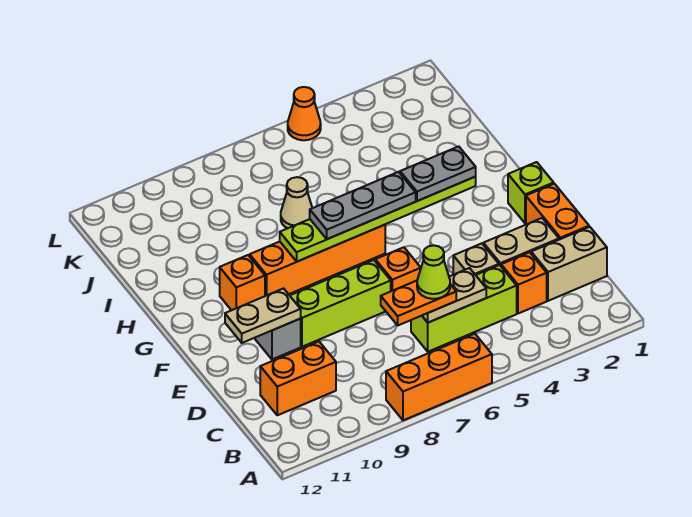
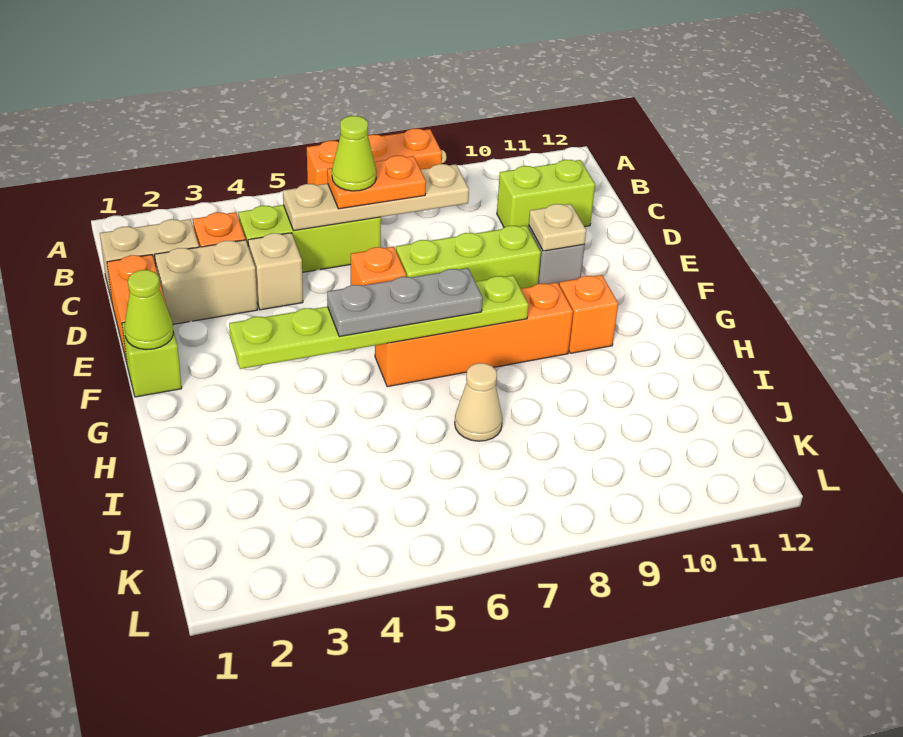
tan 1x2 plate [422,268,486,323] -> tan 1x4 plate [283,164,469,231]
orange 1x2 brick [260,342,336,415] -> lime 1x2 brick [497,160,595,227]
tan 1x2 plate [225,289,301,343] -> tan 1x1 plate [529,204,586,251]
none -> lime 1x1 cone [125,270,173,350]
grey 1x2 plate [400,146,476,201] -> none
orange 1x1 cone [288,87,321,140] -> none

